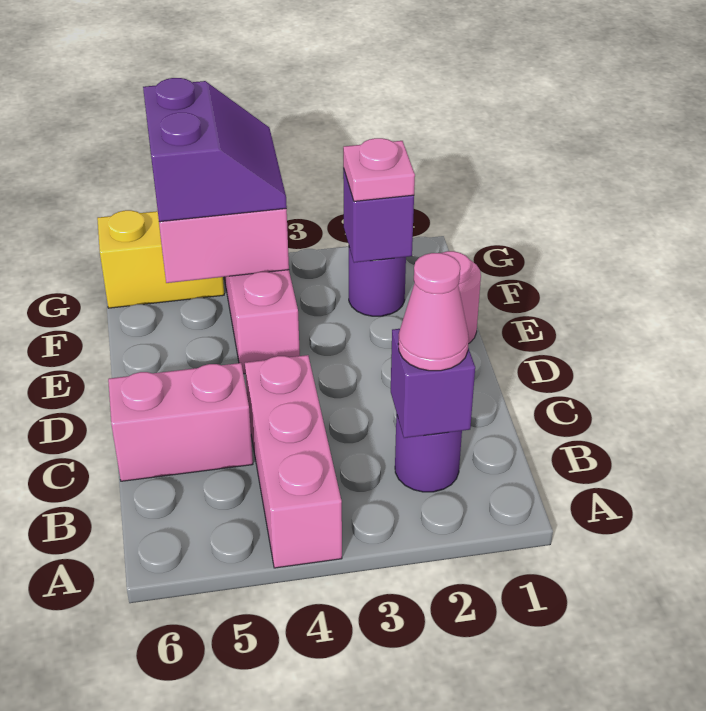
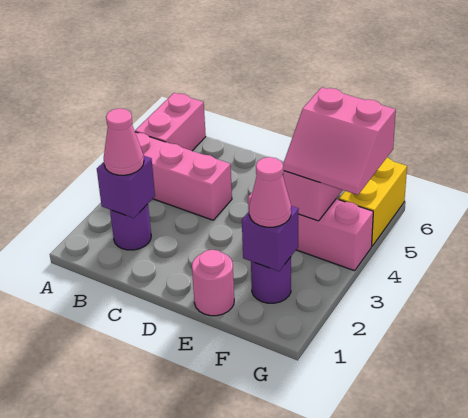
pink 1x2 brick [108,363,253,481] -> pink 1x2 brick moved to [135,93,206,151]
pink 1x1 plate [343,138,415,201] -> pink 1x1 cone [249,157,291,227]
purple 2x2 slope [143,78,287,222] -> pink 2x2 slope [283,87,396,195]

